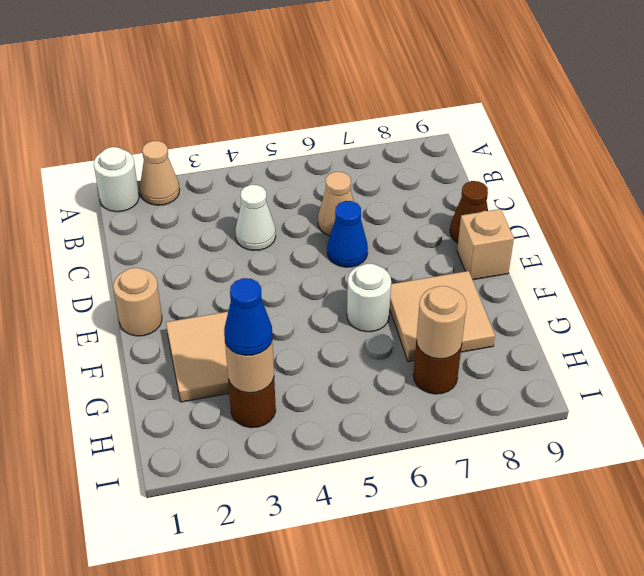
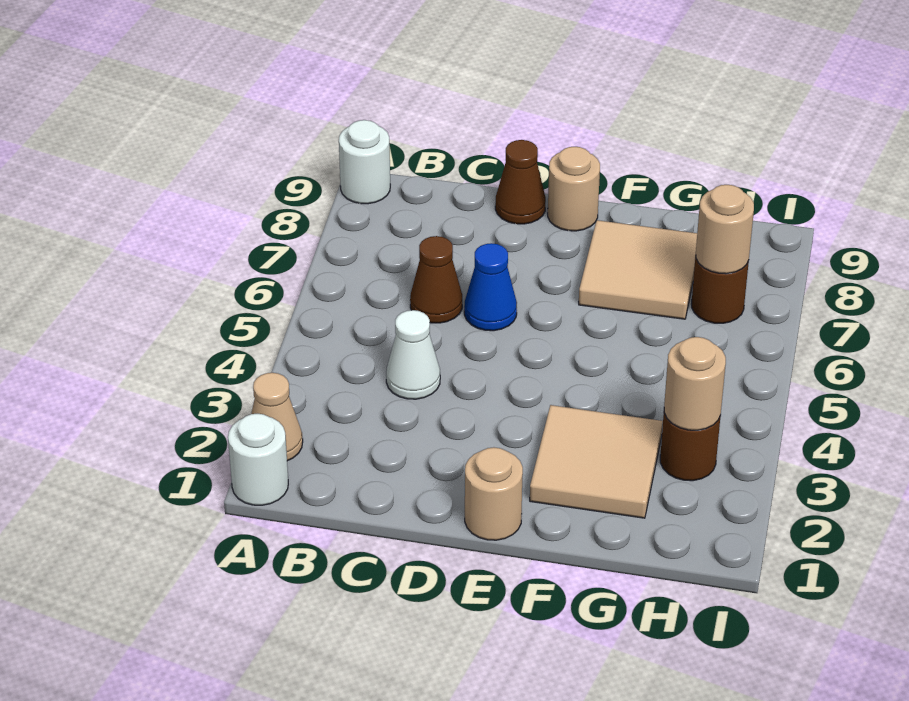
tan 1x1 cone [318,172,354,236] -> brown 1x1 cone [410,236,462,323]
tan 1x1 brick [457,209,514,280] -> tan 1x1 round brick [548,147,600,231]
white 1x1 round brick [347,264,391,332] -> white 1x1 round brick moved to [339,120,390,204]
blue 1x1 cone [224,278,273,356] -> none

